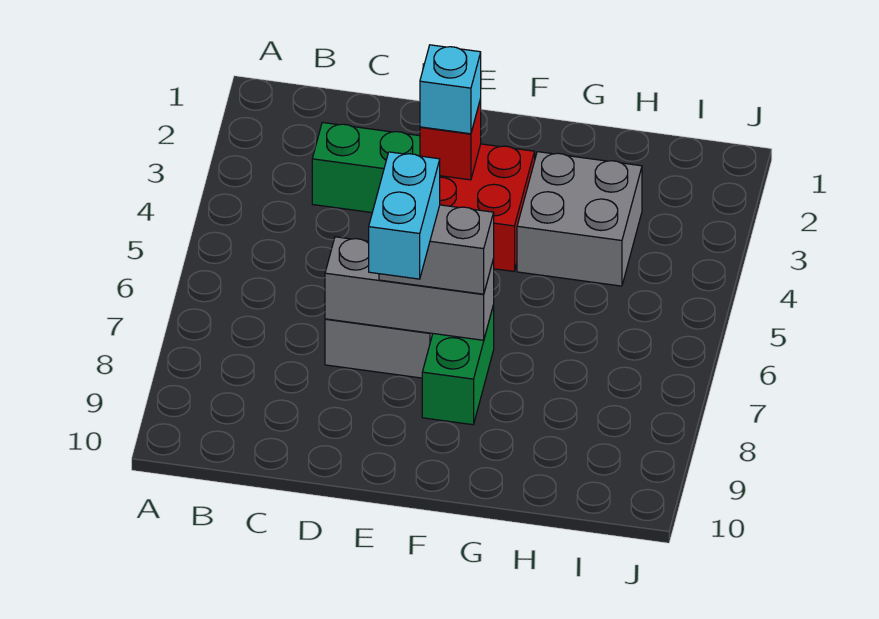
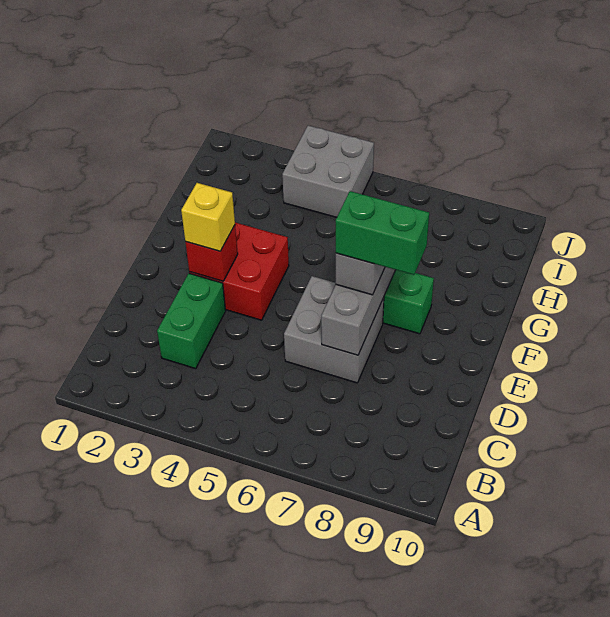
cyan 1x1 brick [420,45,481,134] -> yellow 1x1 brick [181,183,235,251]
cyan 1x2 brick [369,152,440,279] -> green 1x2 brick [336,191,429,275]
grey 2x2 brick [517,152,642,286] -> grey 2x2 brick moved to [282,125,374,217]

